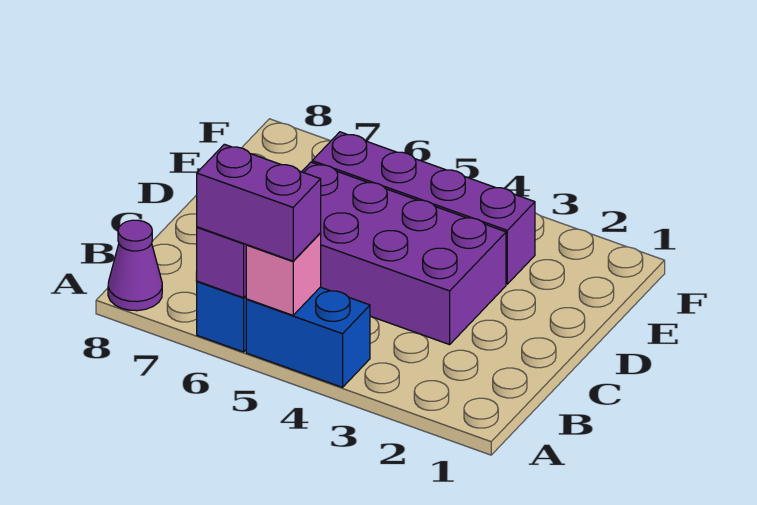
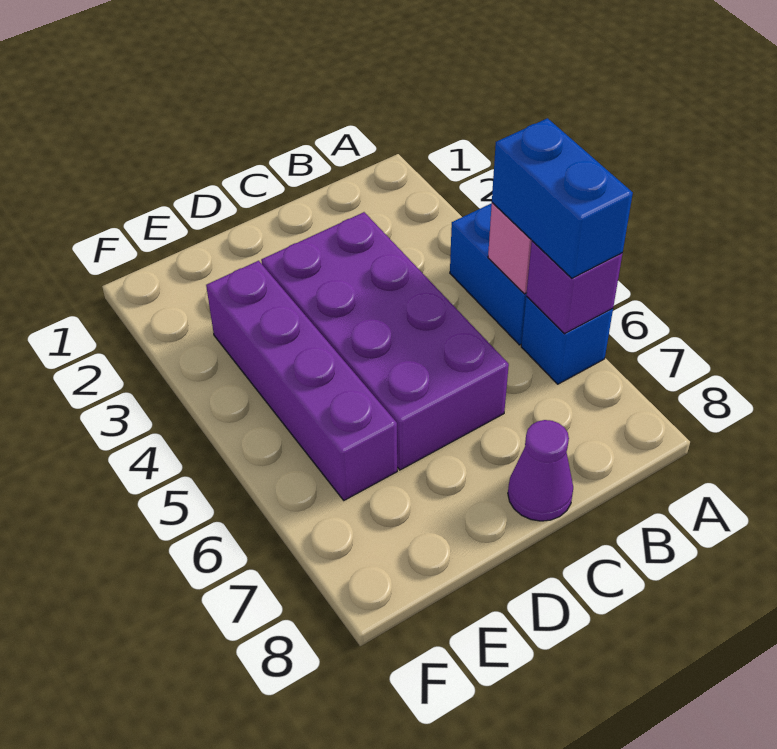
purple 1x2 brick [197,144,321,261] -> blue 1x2 brick [492,118,633,278]
purple 1x1 cone [108,220,162,311] -> purple 1x1 cone moved to [508,420,573,521]

